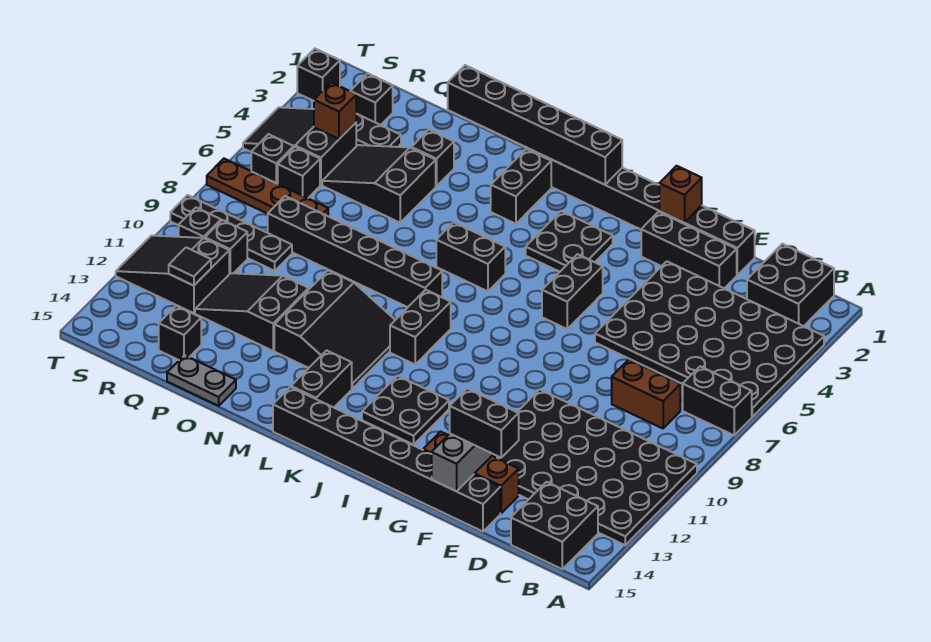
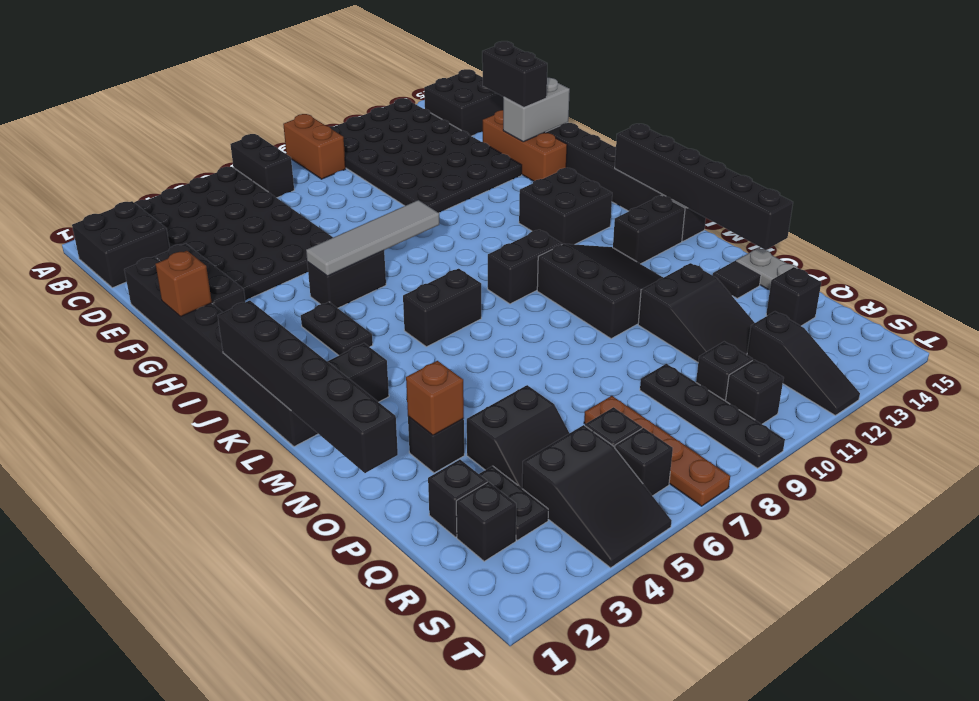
brown 1x2 brick [612,360,680,428] -> brown 1x2 brick moved to [283,114,346,179]
none -> grey 1x4 tile [306,200,439,276]
black 2x2 plate [526,211,613,272] -> black 1x2 plate [301,302,373,355]
black 2x2 plate [362,376,449,445] -> black 2x2 brick [519,168,612,244]
black 1x2 brick [436,222,505,291] -> black 1x2 brick turned to [403,269,481,347]
black 1x6 brick [268,196,442,307] -> black 1x6 brick moved to [615,124,793,250]
black 3x3 slope [274,270,395,389] -> black 3x3 slope turned to [537,244,663,339]
black 2x3 slope [322,145,436,223] -> black 2x2 slope [467,385,569,488]
brown 1x1 brick [314,82,356,139] -> brown 1x1 brick moved to [406,361,464,435]
black 2x3 slope [116,236,229,313] -> black 1x3 slope [747,312,860,415]
black 1x1 tile [169,248,211,286] -> black 1x1 tile moved to [713,261,761,298]
black 1x1 brick [297,49,340,101] -> black 1x1 brick moved to [428,460,487,537]

